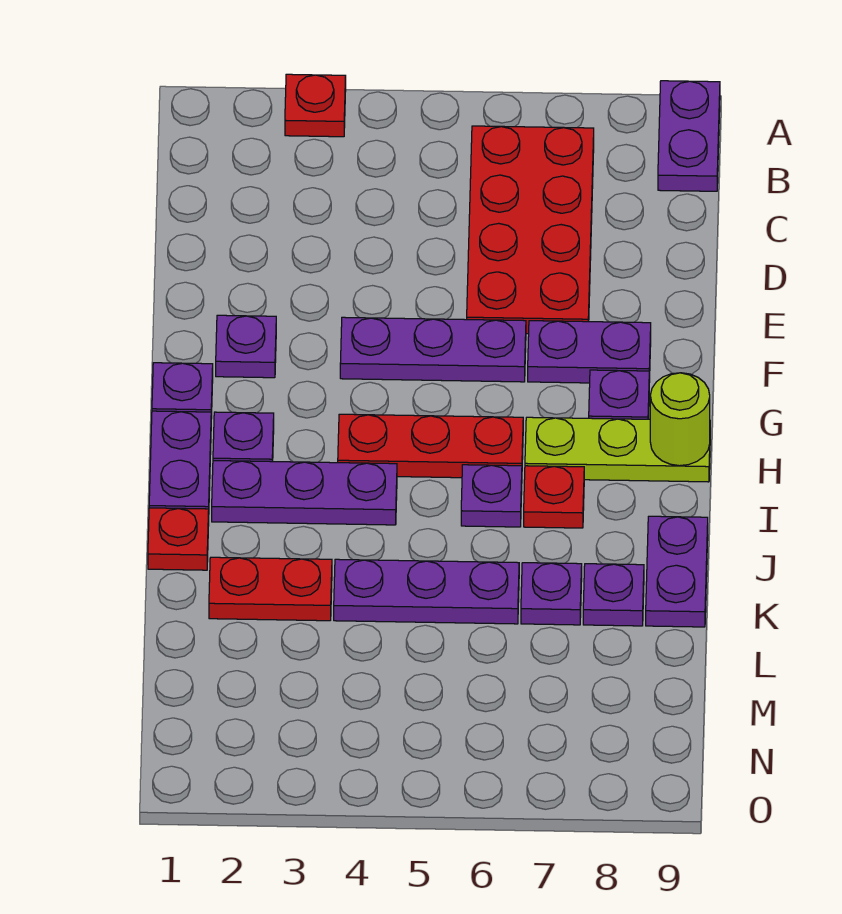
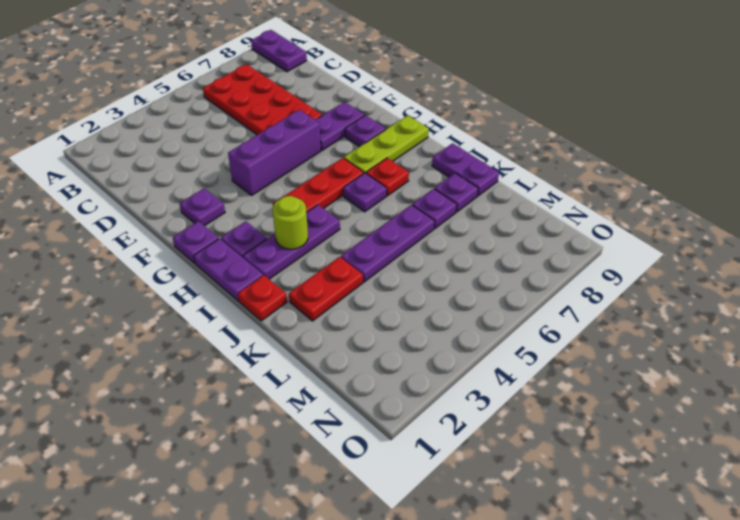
red 1x1 plate [285,74,346,137] -> none
purple 1x3 plate [340,317,526,382] -> purple 1x3 brick [228,110,321,195]
lime 1x1 round brick [650,373,710,466] -> lime 1x1 round brick moved to [273,196,308,249]

